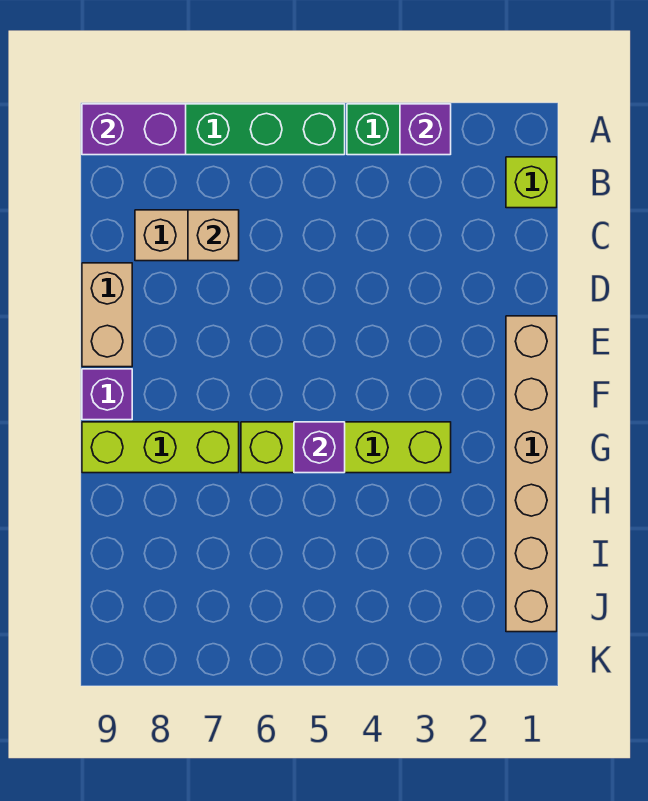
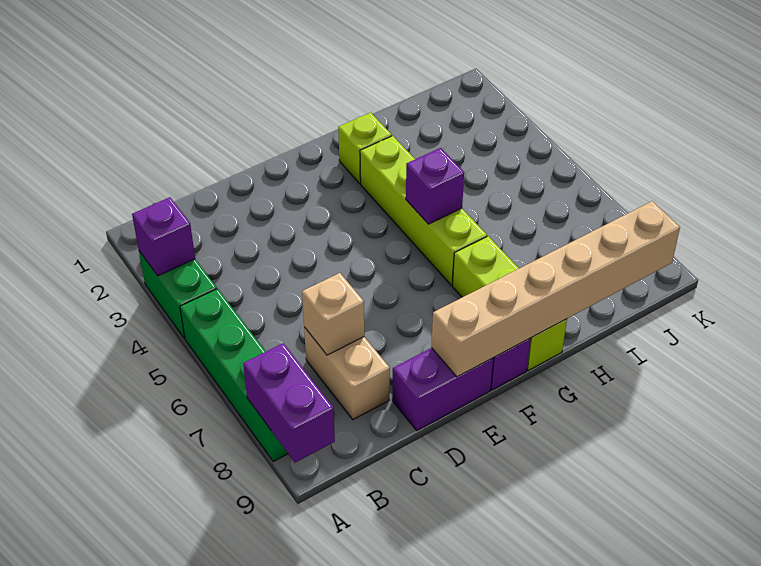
lime 1x1 brick [506,157,557,208] -> lime 1x1 brick moved to [338,113,392,183]
tan 1x2 brick [82,263,132,367] -> purple 1x2 brick [392,348,493,430]
tan 1x6 brick [506,316,557,632] -> tan 1x6 brick moved to [431,201,680,377]

